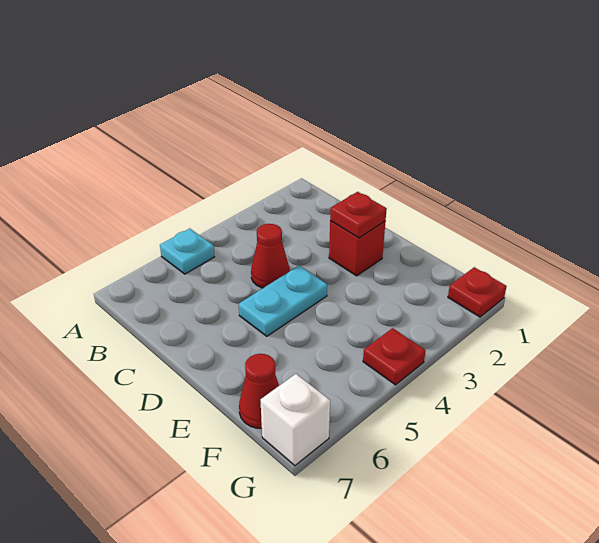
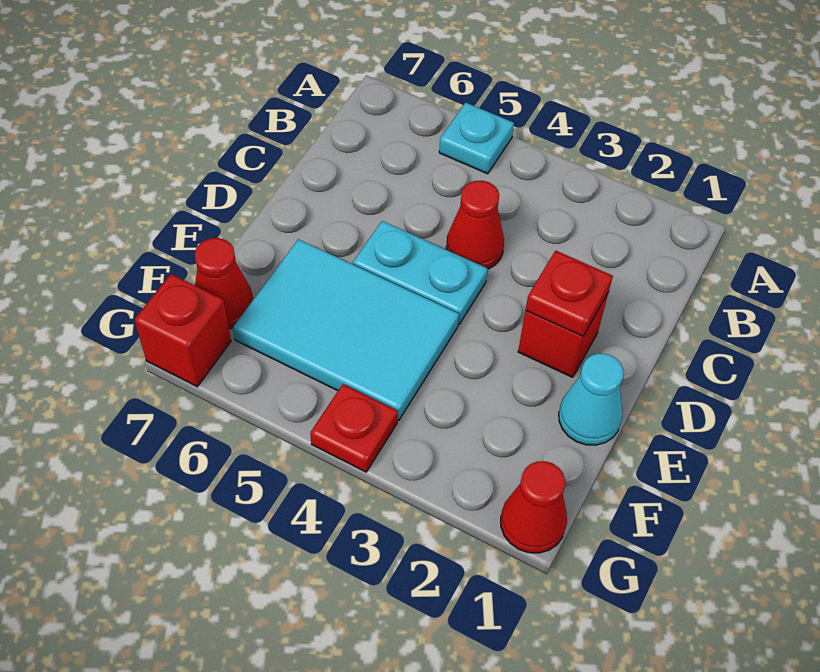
none -> cyan 1x1 cone [559,354,624,445]
none -> cyan 2x3 tile [233,239,459,421]
red 1x1 plate [448,267,507,317] -> red 1x1 cone [501,461,567,553]
white 1x1 brick [260,374,330,466] -> red 1x1 brick [135,274,231,387]

